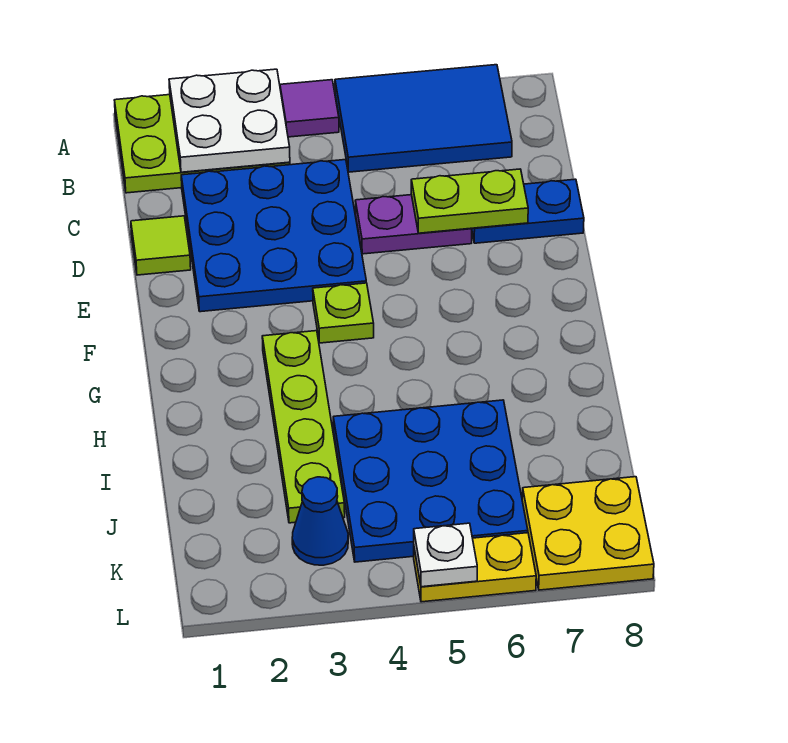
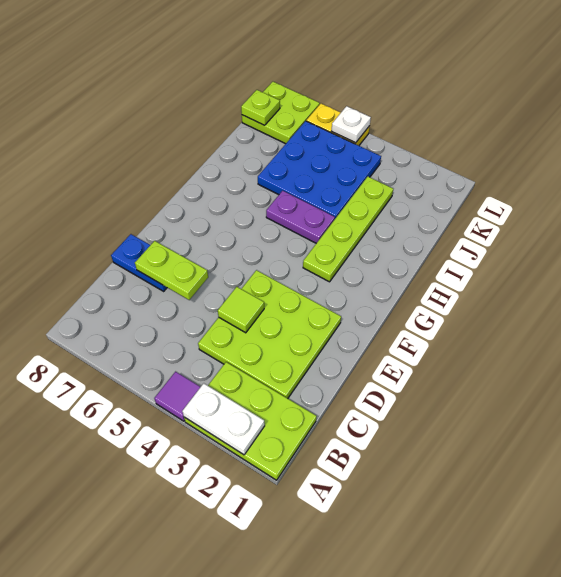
white 2x2 plate [169,69,290,172] -> white 1x2 plate [182,383,265,455]
blue 2x3 tile [335,65,512,172] -> none
blue 3x3 plate [181,160,366,312] -> lime 3x3 plate [198,270,341,398]
lime 1x1 tile [131,216,191,275] -> lime 1x1 tile moved to [218,287,264,333]
purple 1x2 plate [355,195,472,254] -> purple 1x2 plate moved to [266,191,335,243]
lime 1x1 plate [313,283,374,343] -> lime 1x1 plate moved to [241,90,280,125]
blue 1x1 cone [292,477,348,565] -> none
yellow 2x2 plate [522,477,654,590] -> lime 2x2 plate [242,82,320,144]

